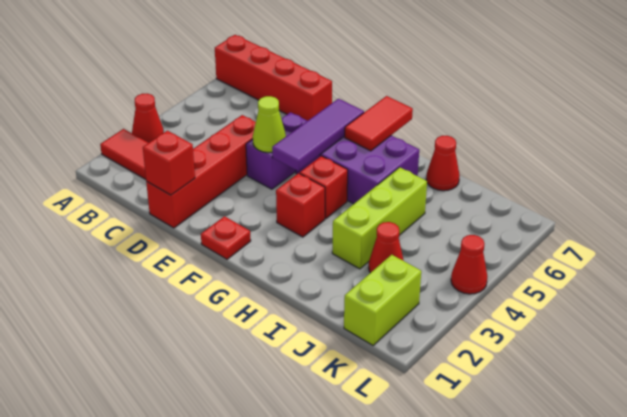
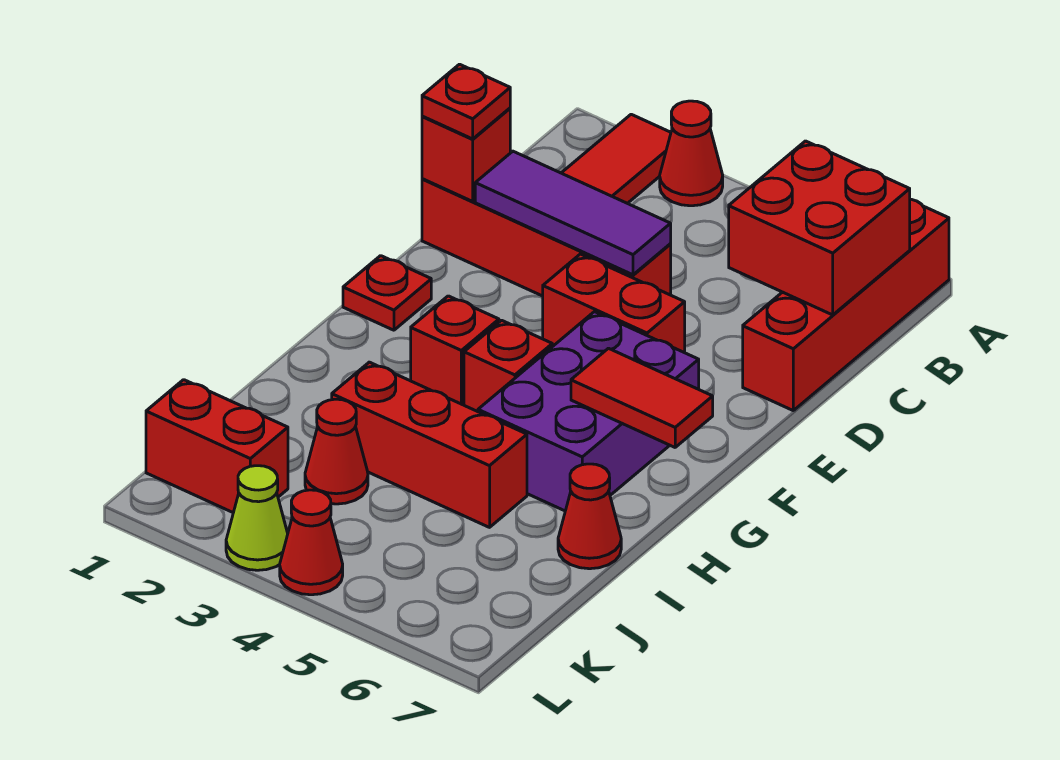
none -> red 2x2 brick [729,141,910,315]
none -> red 1x1 plate [422,64,510,139]
purple 1x2 brick [246,112,307,189] -> red 1x2 brick [543,254,685,353]
lime 1x1 cone [253,96,286,153] -> lime 1x1 cone moved to [226,466,288,570]
purple 1x3 tile [272,99,364,171] -> purple 1x3 tile moved to [475,151,671,275]
lime 1x3 brick [332,167,427,269] -> red 1x3 brick [332,362,527,527]
lime 1x2 brick [344,255,421,345] -> red 1x2 brick [146,380,288,513]

